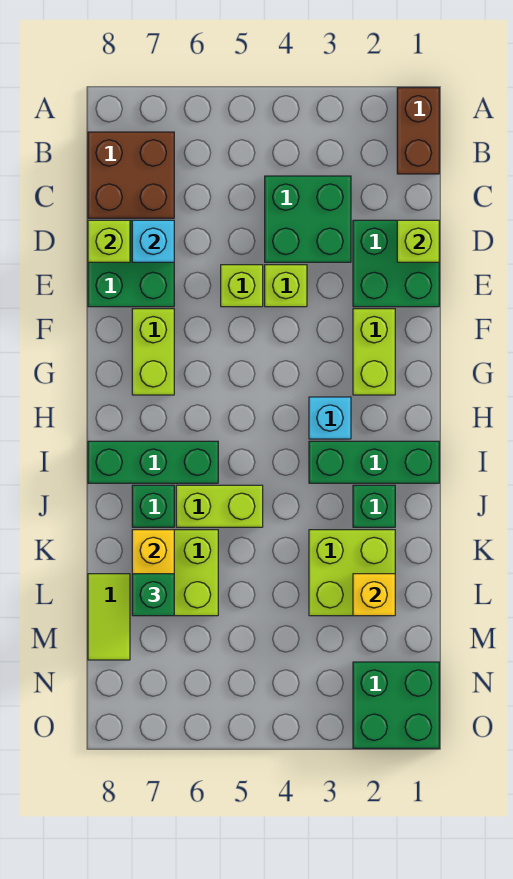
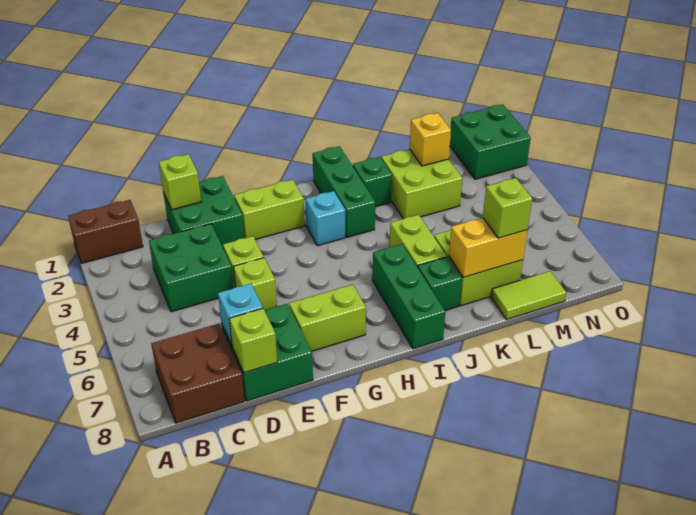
green 1x1 brick [132,574,174,616] -> lime 1x1 brick [483,178,532,238]

